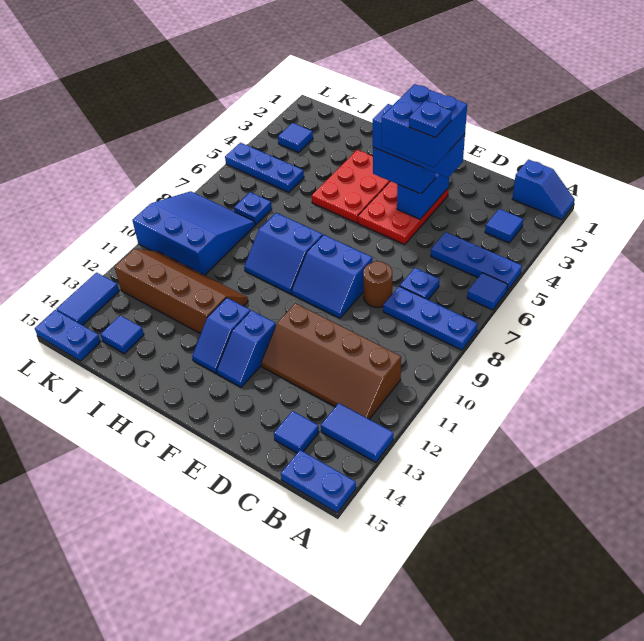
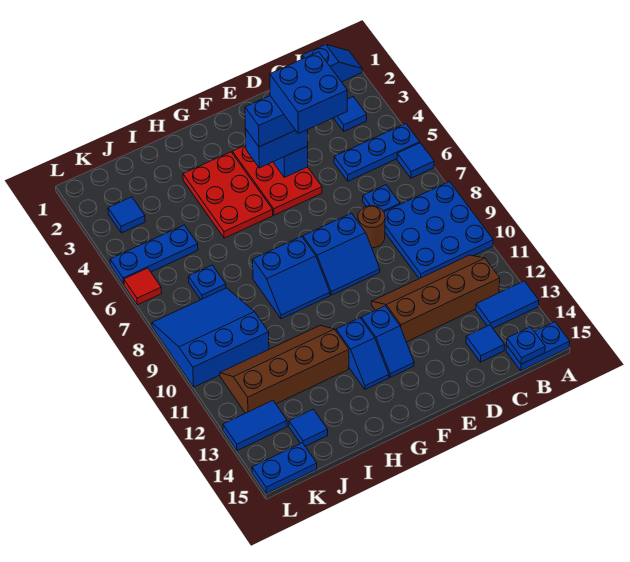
blue 1x3 plate [383,286,478,350] -> blue 3x3 plate [384,182,493,279]
brown 2x4 slope [261,303,401,419] -> brown 2x4 slope turned to [371,255,500,342]
blue 1x1 plate [409,101,452,138] -> blue 1x1 plate moved to [507,327,545,364]
none -> red 1x1 tile [124,268,162,305]
blue 1x2 tile [56,273,119,325] -> blue 1x2 tile turned to [223,400,287,450]

